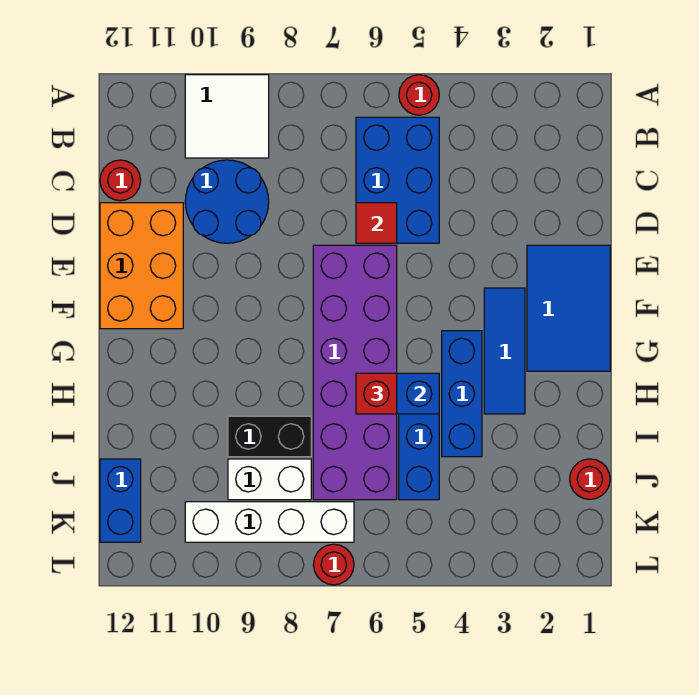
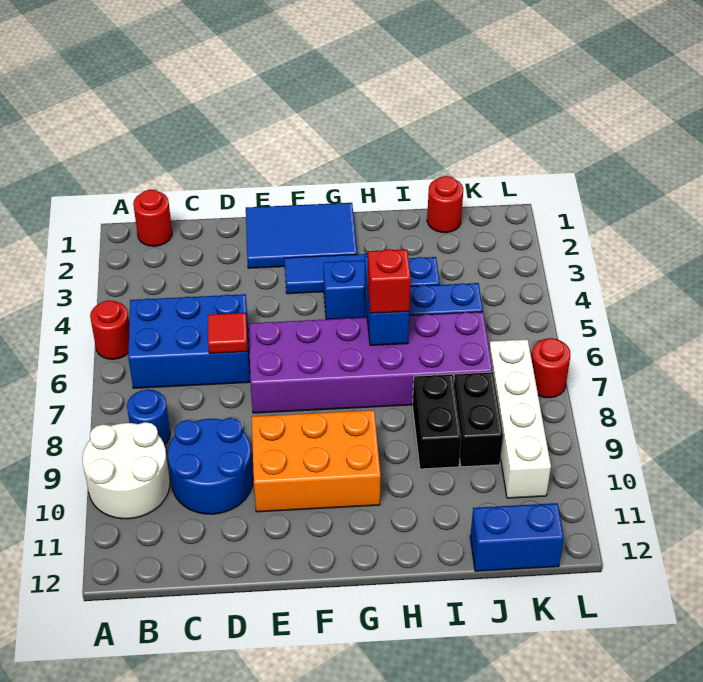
white 2x2 tile [185,75,269,158] -> white 2x2 round brick [82,422,170,519]
none -> blue 1x1 round brick [127,390,170,445]
red 1x1 round brick [100,160,141,201] -> red 1x1 round brick moved to [133,190,172,246]
orange 2x3 brick [100,203,183,329] -> orange 2x3 brick moved to [252,410,381,512]
white 1x2 brick [228,459,311,500] -> black 1x2 brick [454,372,503,467]

